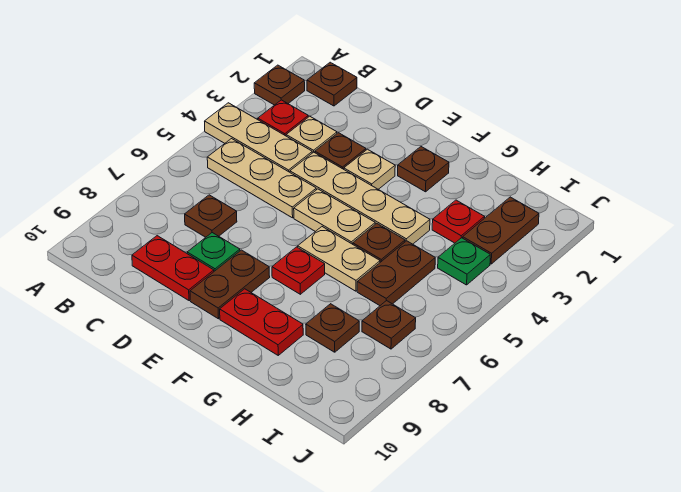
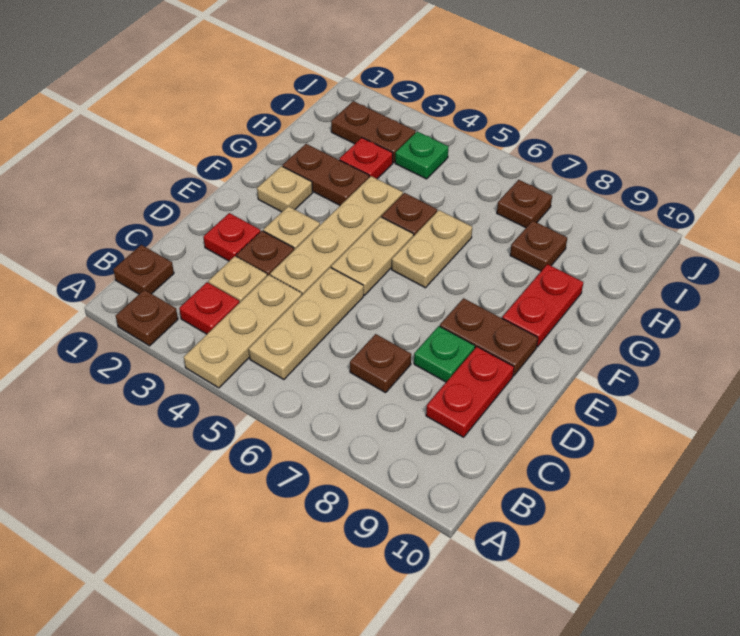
brown 1x1 plate [398,147,449,192] -> tan 1x1 plate [257,166,313,212]
red 1x1 plate [272,247,325,294] -> red 1x1 plate moved to [203,213,261,261]
brown 1x2 plate [357,241,435,306] -> brown 1x2 plate moved to [283,144,369,205]

